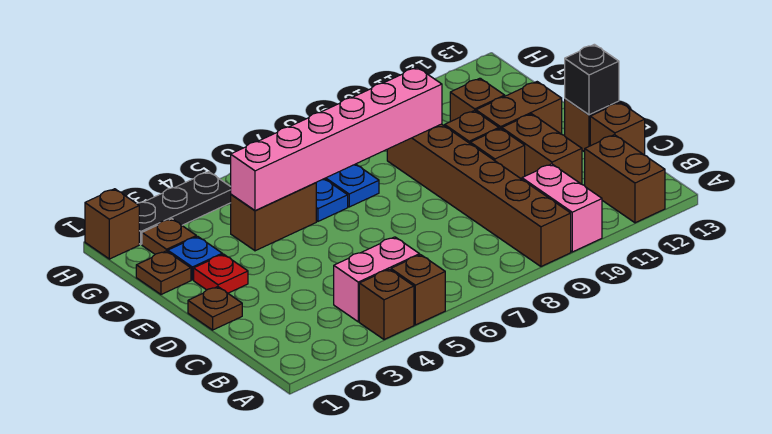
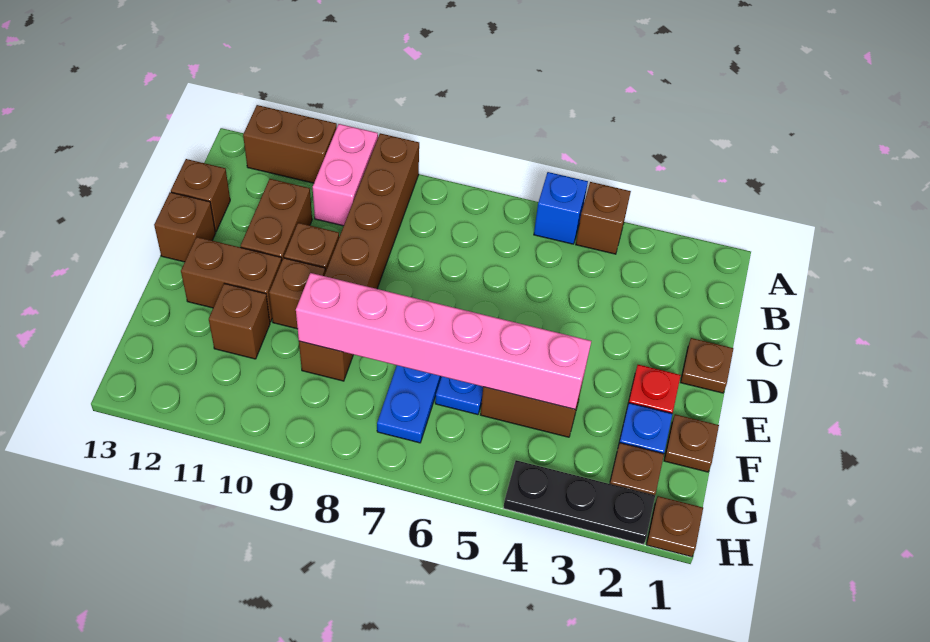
brown 1x1 brick [391,255,445,325] -> blue 1x1 brick [534,172,588,244]
brown 1x2 brick [585,135,665,223] -> brown 1x2 brick turned to [243,105,337,183]
pink 1x2 brick [334,237,420,322] -> none
black 1x1 brick [565,44,619,115] -> none
brown 1x1 brick [85,189,139,259] -> brown 1x1 plate [646,496,703,557]

